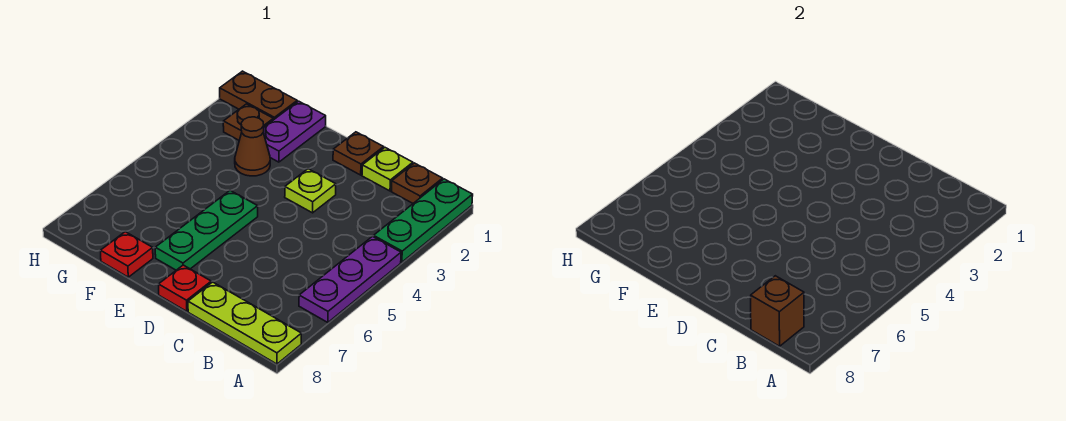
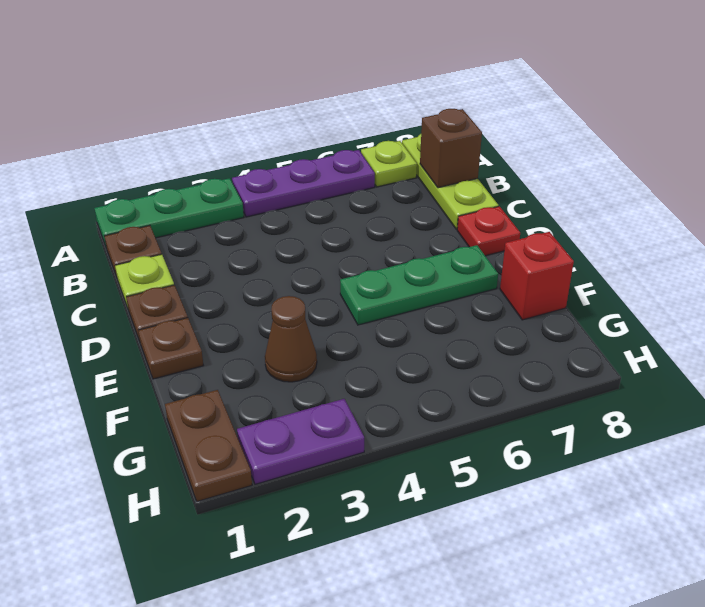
lime 1x1 plate [285,169,336,213] -> lime 1x1 plate moved to [361,141,417,187]
purple 1x2 plate [263,101,326,162] -> purple 1x2 plate moved to [237,399,364,484]
red 1x1 plate [100,232,153,277] -> red 1x1 brick [500,232,574,320]
brown 1x1 plate [223,104,273,140] -> brown 1x1 plate moved to [138,318,203,379]

